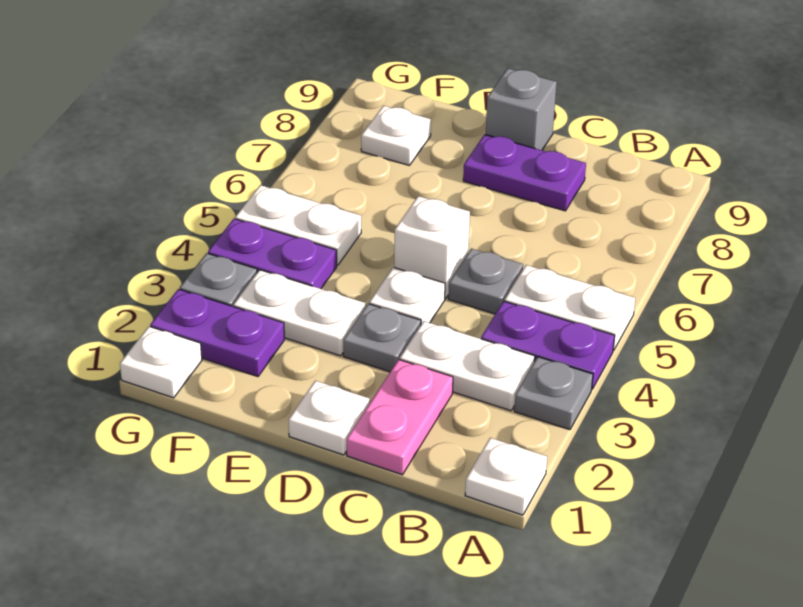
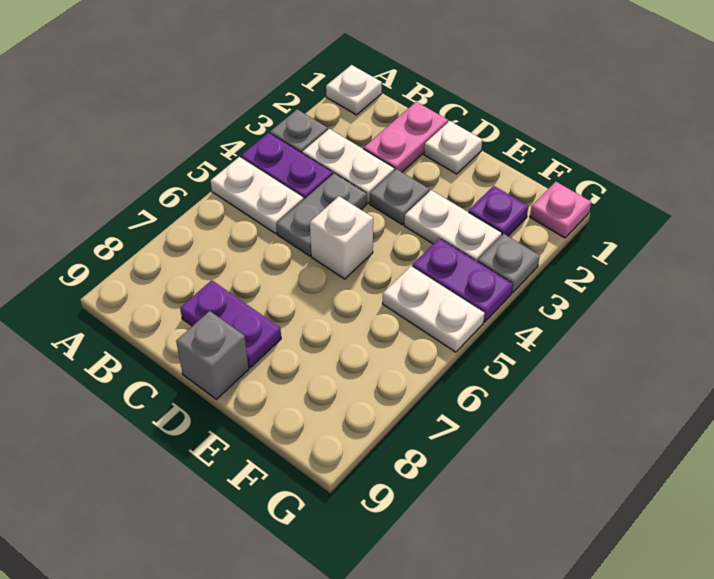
grey 1x1 plate [448,249,523,314] -> grey 1x2 plate [277,173,367,256]
white 1x1 plate [369,267,445,324] -> none
purple 1x2 plate [150,289,284,377] -> purple 1x1 plate [468,186,528,236]
white 1x1 plate [361,106,431,165] -> none
white 1x1 plate [120,326,202,398] -> pink 1x1 plate [530,182,591,238]

